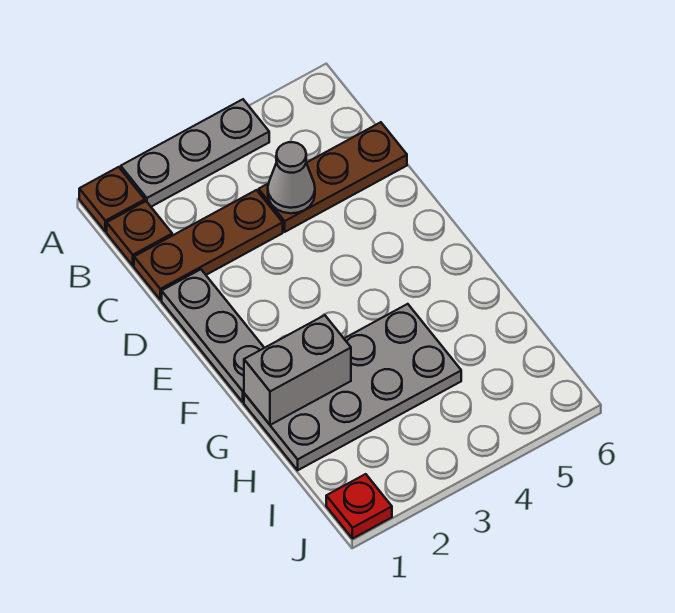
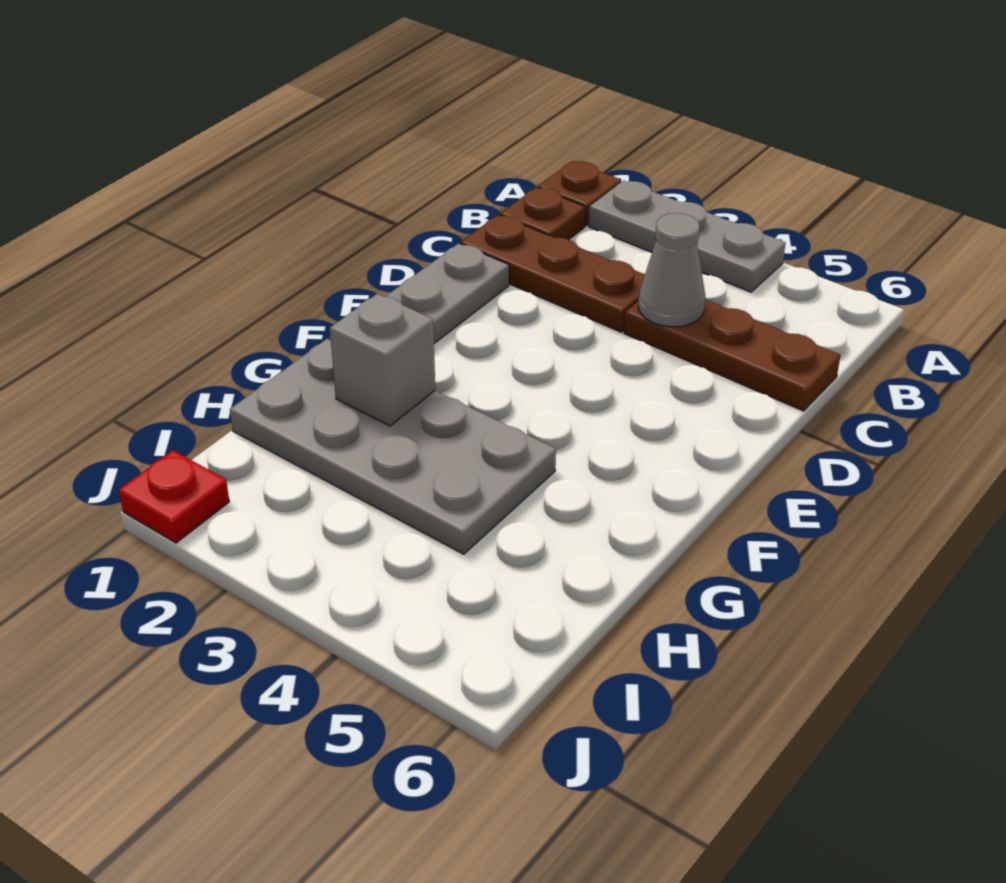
grey 1x2 brick [244,315,351,425] -> grey 1x1 brick [330,294,435,426]

